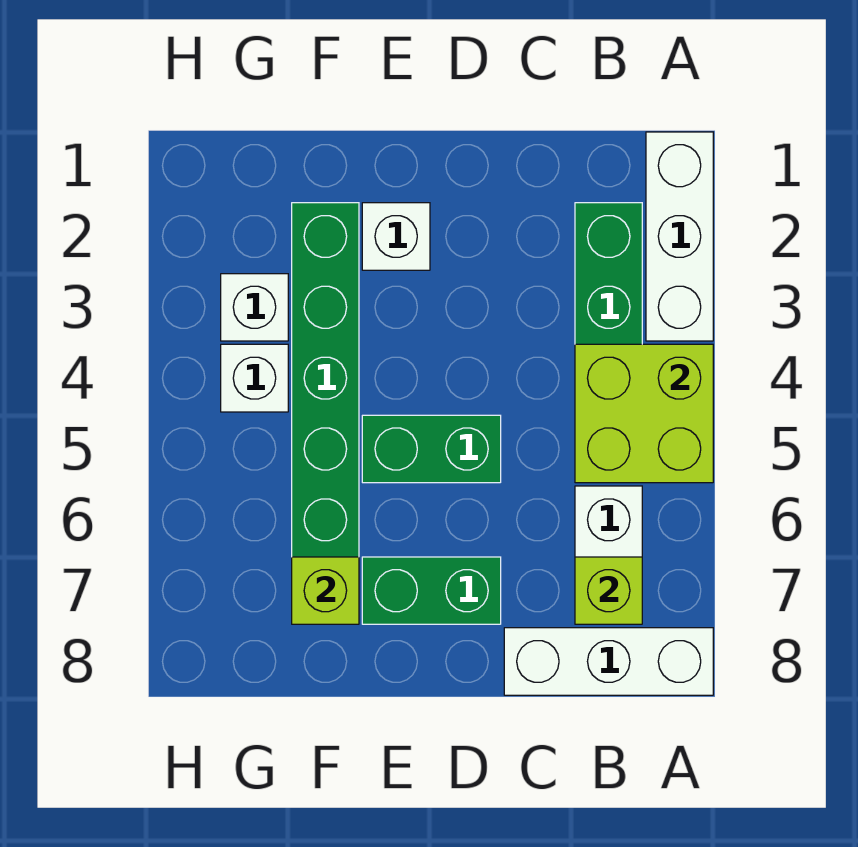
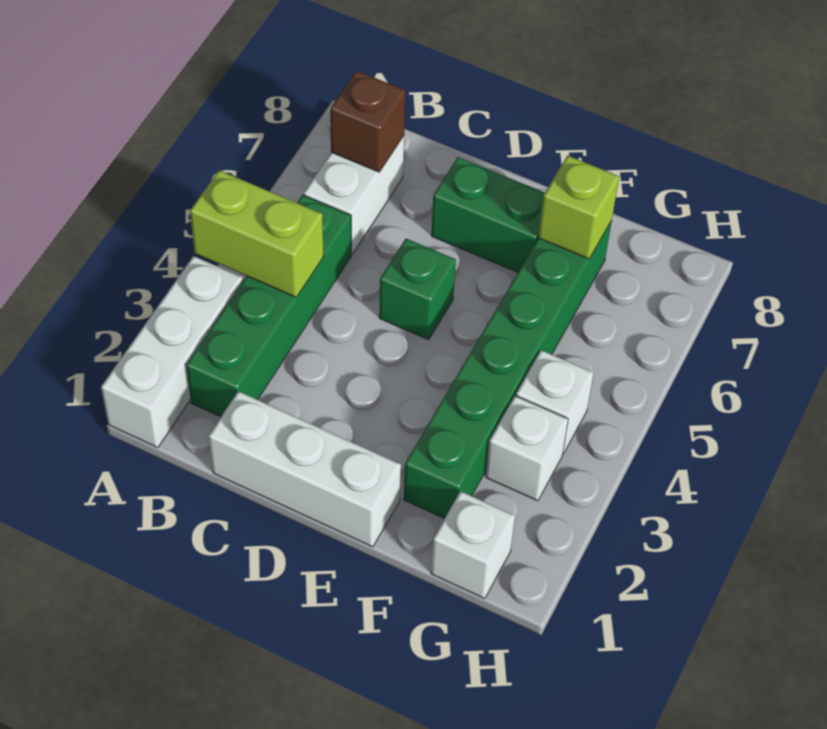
lime 2x2 brick [575,344,713,483] -> lime 1x2 brick [190,170,324,297]
white 1x3 brick [504,628,713,695] -> white 1x3 brick moved to [209,391,401,547]
lime 1x1 brick [575,557,642,624] -> brown 1x1 brick [330,71,406,172]
green 1x2 brick [362,415,501,483] -> green 1x1 brick [379,239,456,340]
white 1x1 brick [362,203,430,270] -> white 1x1 brick moved to [431,491,515,599]

